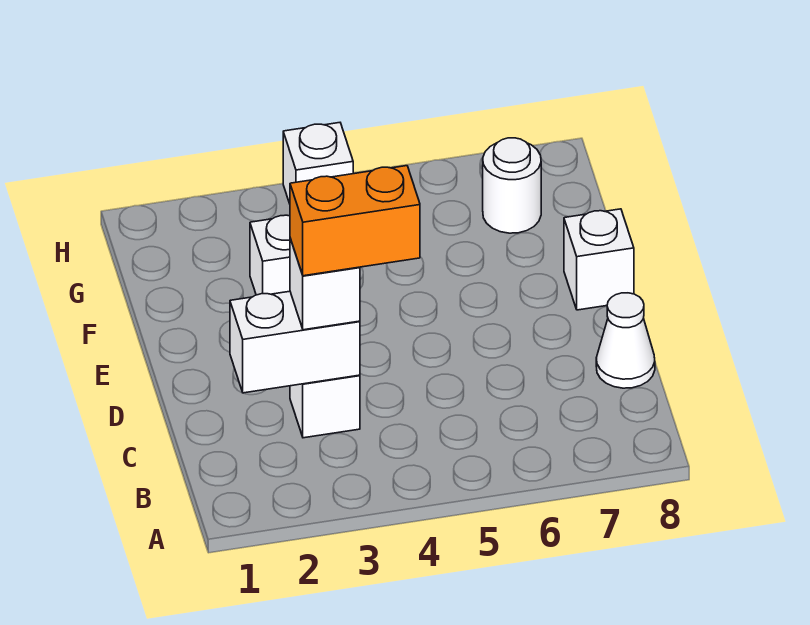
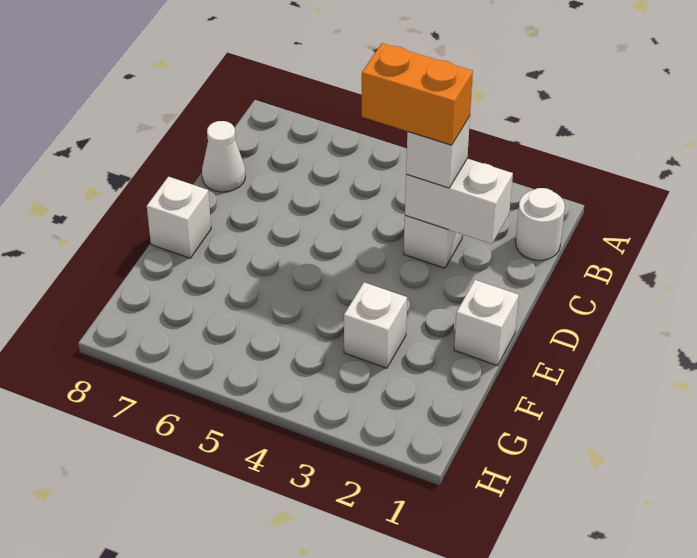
white 1x1 round brick [483,138,541,233] -> white 1x1 round brick moved to [516,188,565,260]
white 1x1 brick [283,123,353,204] -> white 1x1 brick moved to [454,280,519,366]

